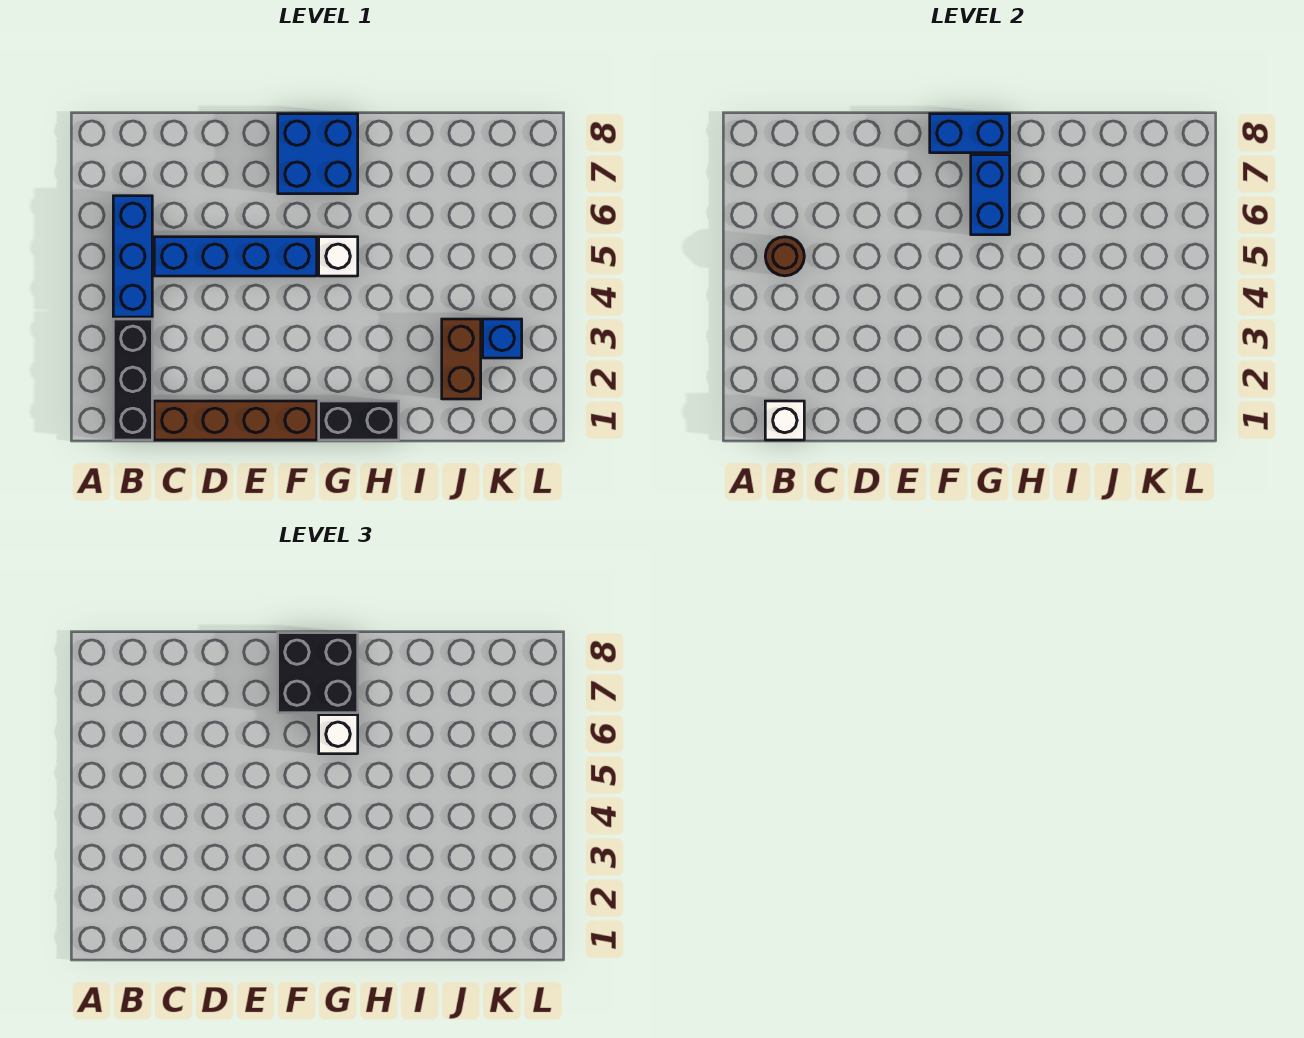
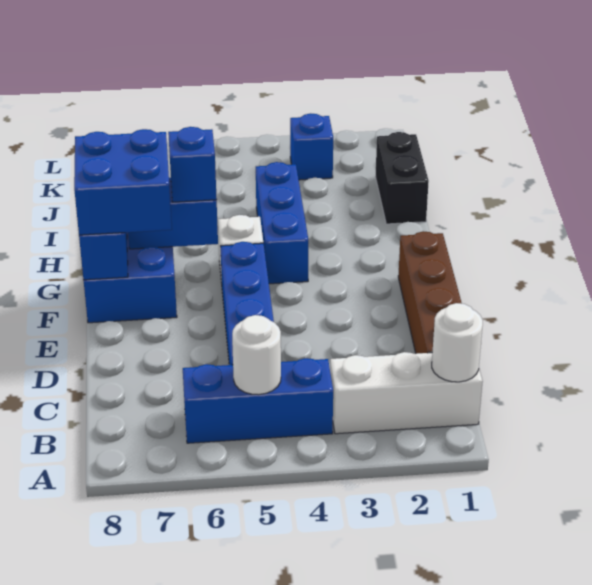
black 1x3 brick [113,319,152,440] -> white 1x3 brick [330,352,483,434]
white 1x1 brick [765,401,804,440] -> white 1x1 round brick [432,303,483,382]
brown 1x1 round brick [765,237,804,276] -> white 1x1 round brick [232,315,281,395]
black 2x2 brick [278,633,358,713] -> blue 2x2 brick [74,129,172,235]
black 1x2 brick [319,401,399,440] -> black 1x2 brick moved to [375,132,429,224]
none -> blue 1x3 brick [256,162,308,284]
white 1x1 brick [319,715,358,754] -> blue 1x1 brick [168,127,217,202]
brown 1x2 brick [442,319,481,399] -> none

